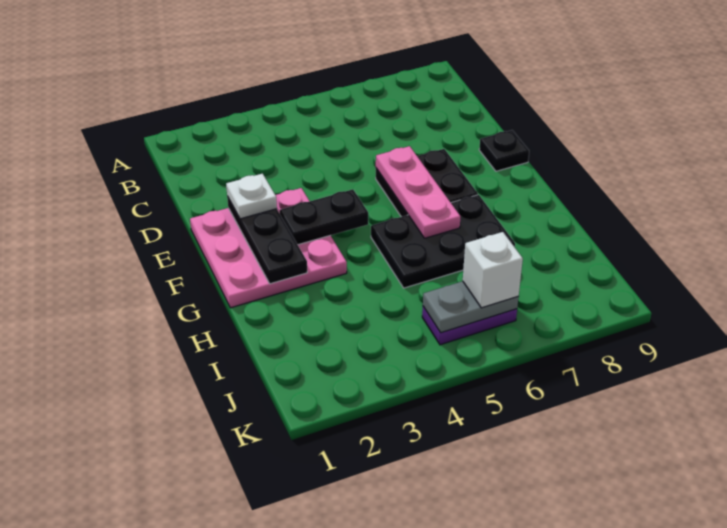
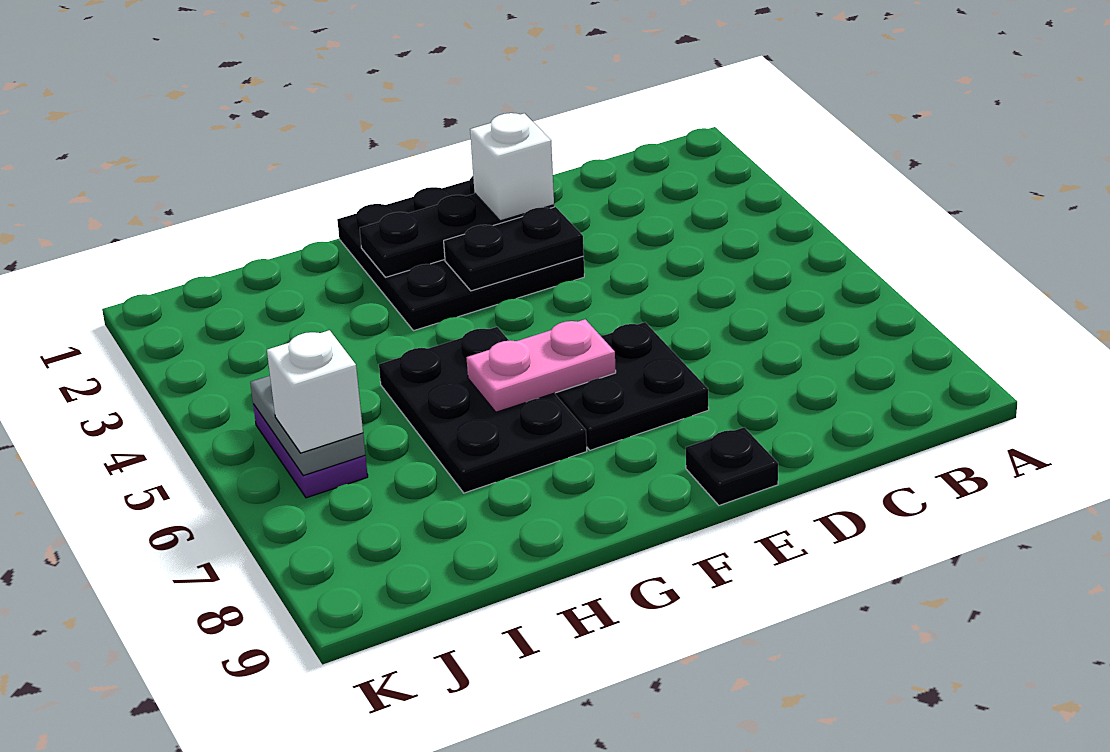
pink 3x3 plate [190,188,347,308] -> black 3x3 plate [337,176,584,331]
white 1x1 plate [226,174,277,219] -> white 1x1 brick [470,113,554,221]
pink 1x3 plate [376,146,460,238] -> pink 1x2 plate [467,319,616,412]
black 1x2 plate [280,189,368,245] -> black 1x2 plate turned to [444,207,584,291]

